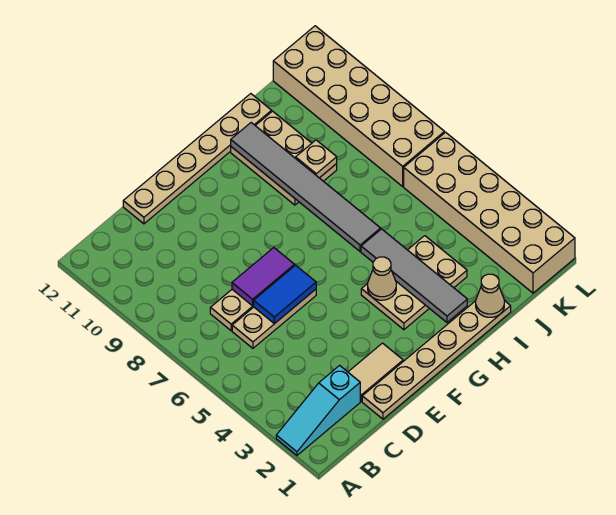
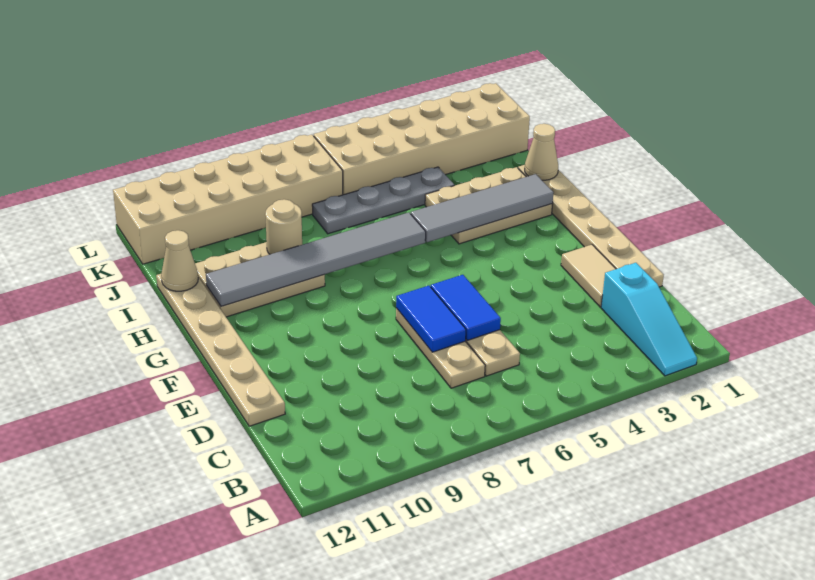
purple 1x2 tile [232,248,294,306] -> blue 1x2 tile [396,286,466,352]
tan 2x3 plate [361,236,467,330] -> tan 2x3 plate turned to [425,167,552,244]
tan 1x1 cone [368,257,396,300] -> tan 1x1 cone moved to [161,230,198,291]
tan 1x1 plate [296,140,337,178] -> tan 1x1 round brick [265,199,302,254]
none -> grey 1x4 plate [312,167,454,234]

